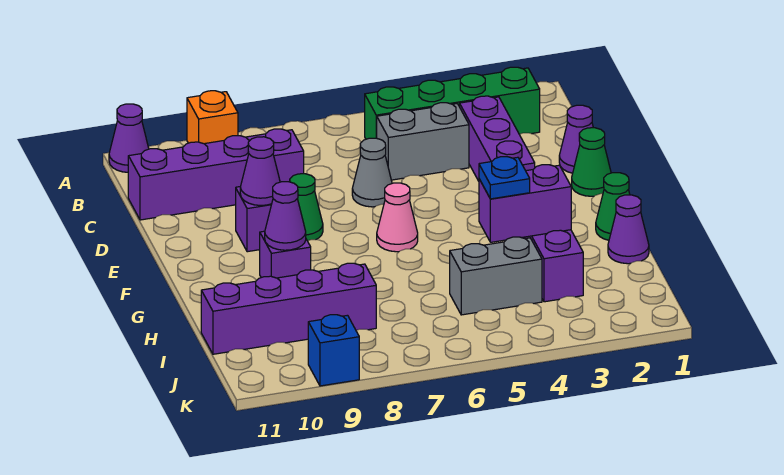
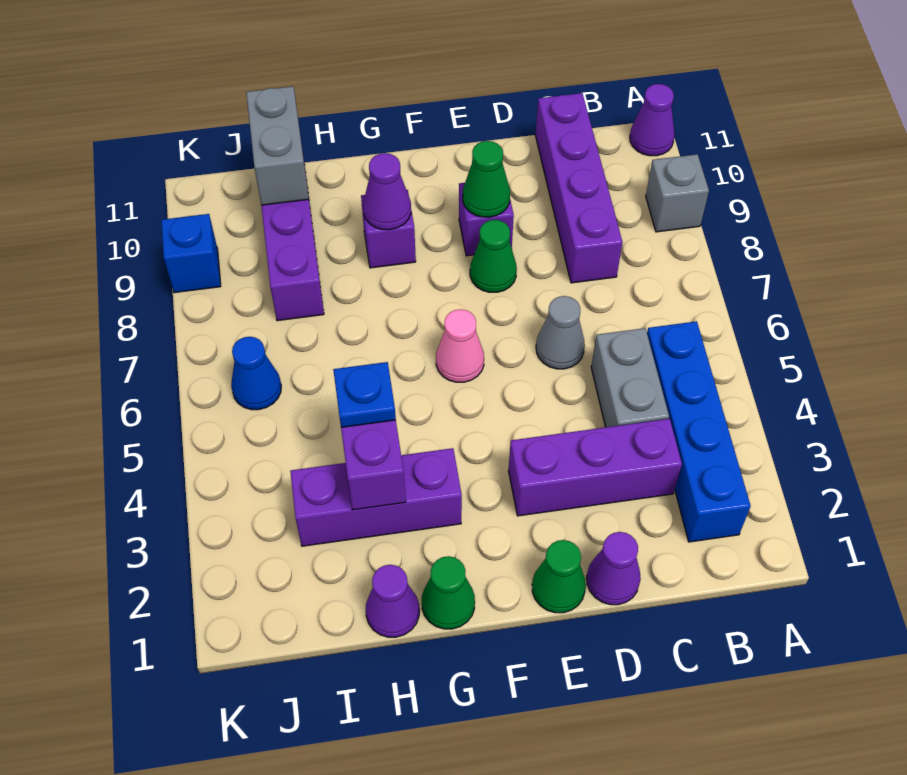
orange 1x1 brick [187,91,238,144] -> grey 1x1 brick [646,154,709,232]
green 1x4 brick [365,67,540,139] -> blue 1x4 brick [647,321,751,542]
purple 1x1 cone [240,137,280,205] -> green 1x1 cone [463,141,510,217]
grey 1x2 brick [450,237,542,315] -> grey 1x2 brick moved to [246,86,309,205]
none -> blue 1x1 cone [231,337,281,410]

